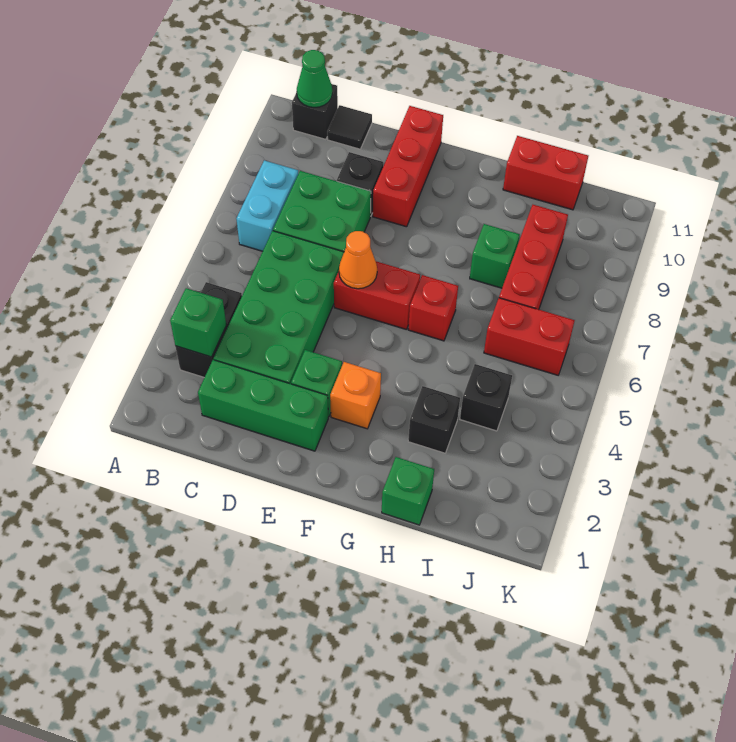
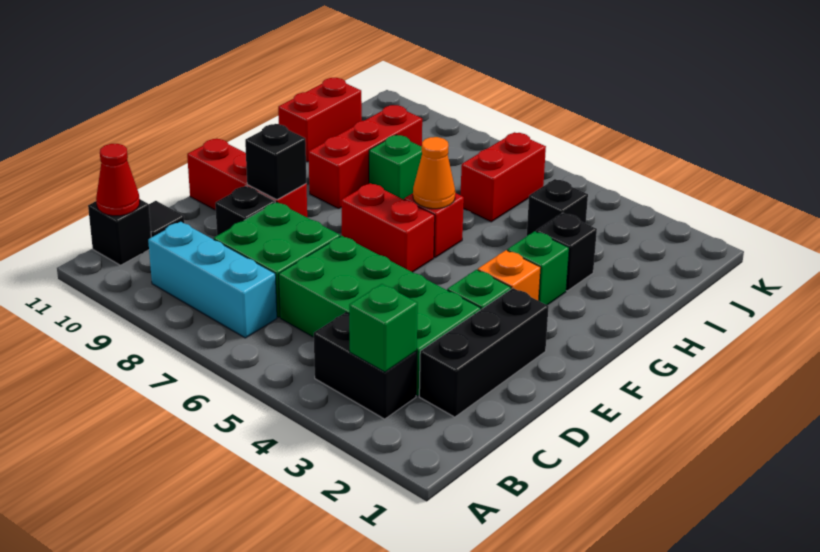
cyan 1x2 brick [236,160,298,251] -> cyan 1x3 brick [148,222,277,338]
green 1x1 cone [297,50,332,107] -> red 1x1 cone [96,144,140,216]
green 1x3 brick [198,360,328,451] -> black 1x3 brick [419,288,549,417]
red 1x2 brick [334,261,420,329] -> red 1x2 brick turned to [341,183,435,272]
orange 1x1 cone [339,231,377,289] -> orange 1x1 cone moved to [413,137,455,209]
none -> black 1x1 brick [245,124,306,200]
green 1x1 brick [382,457,434,525] -> green 1x1 brick moved to [507,231,569,305]
red 1x3 brick [499,205,568,309] -> red 1x3 brick turned to [309,105,422,209]

